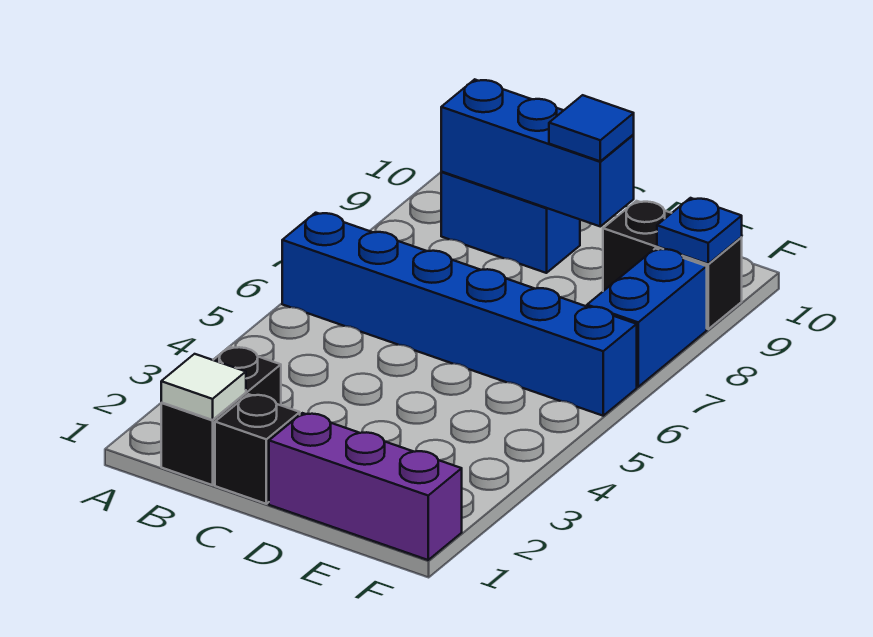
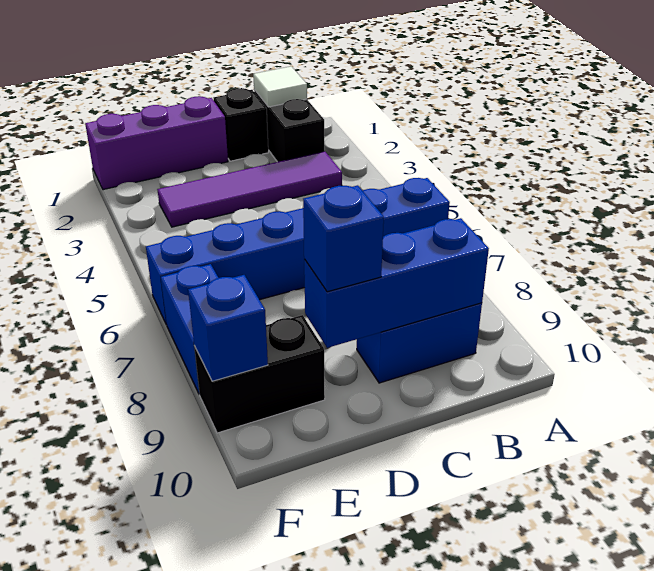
none -> purple 1x4 tile [157,151,342,227]
blue 1x1 tile [549,95,634,161] -> blue 1x1 brick [303,185,384,292]
blue 1x1 plate [657,198,742,264] -> blue 1x1 brick [188,275,268,381]

